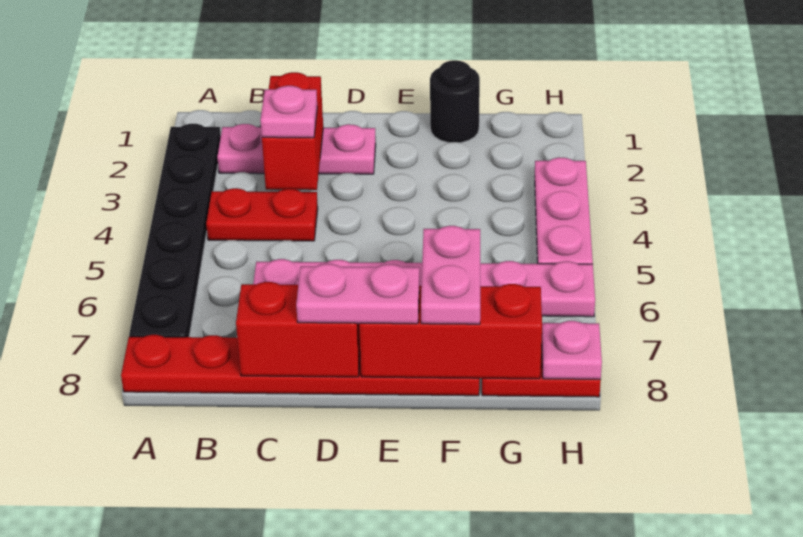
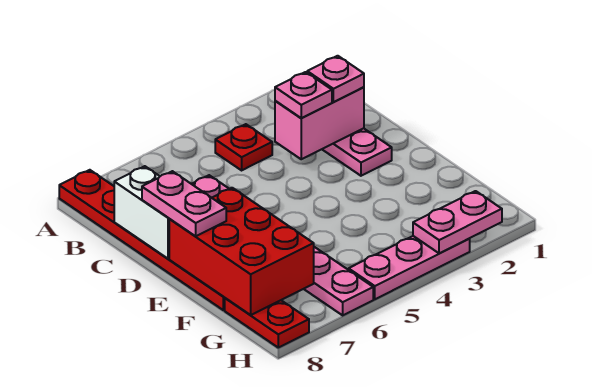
black 1x6 plate [129,124,221,337] -> none
red 1x2 plate [206,188,318,241] -> red 1x1 plate [215,124,272,170]
red 1x2 brick [262,72,323,190] -> pink 1x2 brick [275,87,364,159]
red 1x2 brick [236,282,360,377] -> white 1x2 brick [114,166,169,259]
red 1x3 brick [359,284,542,379] -> red 2x3 brick [169,188,314,315]
black 1x1 round brick [430,60,480,143] -> none
pink 1x2 plate [421,226,480,324] -> pink 1x2 plate moved to [413,191,502,254]
pink 1x1 plate [542,321,602,379] -> pink 1x1 plate moved to [307,56,364,102]

